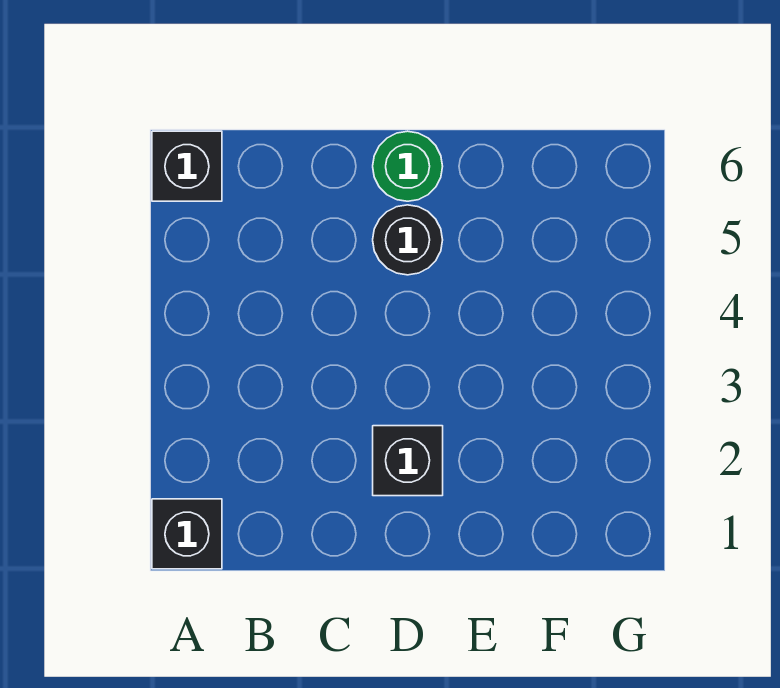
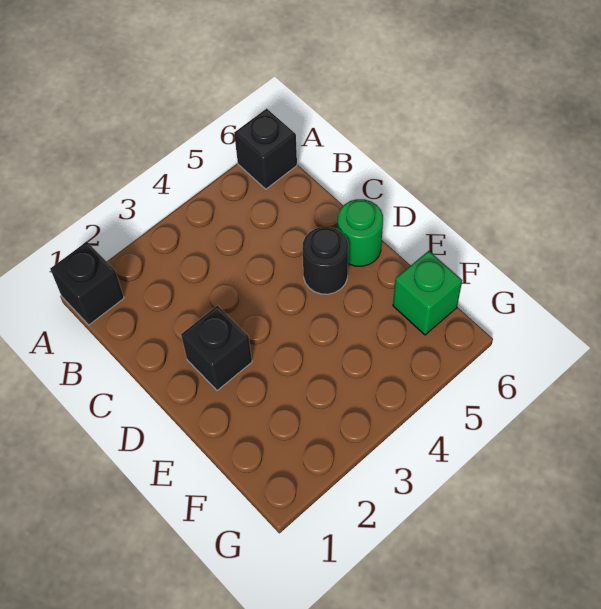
none -> green 1x1 brick [393,251,462,335]

